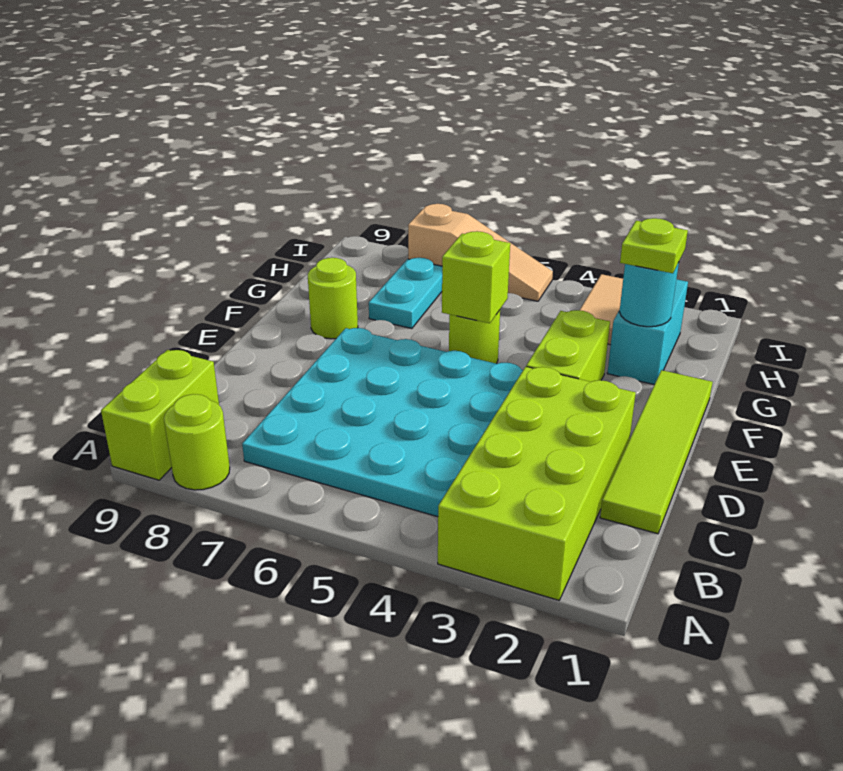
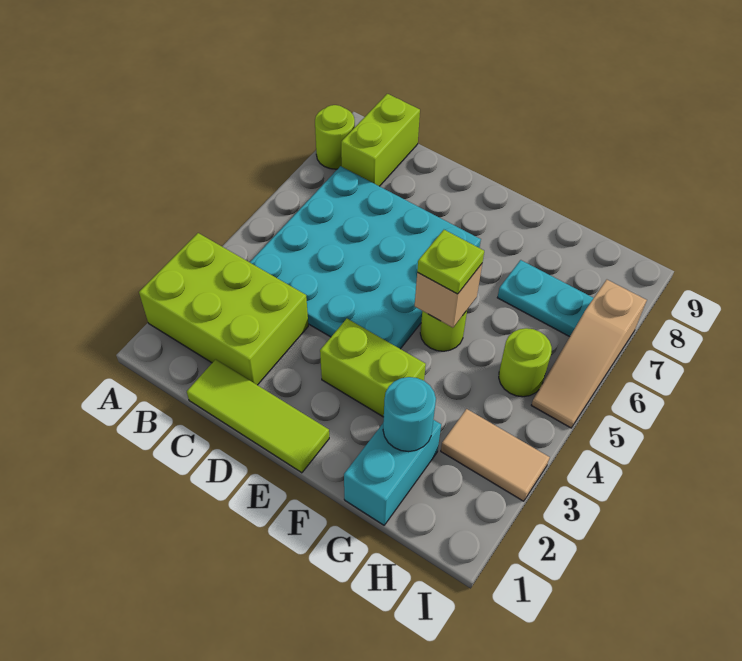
lime 2x4 brick [438,367,636,600] -> lime 2x3 brick [139,233,308,385]
lime 1x2 brick [101,350,219,480] -> lime 1x2 brick turned to [341,94,420,186]
lime 1x4 tile [600,370,713,534] -> lime 1x3 tile [187,359,329,473]
lime 1x1 brick [442,231,510,323] -> tan 1x1 brick [415,264,482,328]
lime 1x1 round brick [308,258,358,339] -> lime 1x1 round brick moved to [499,328,552,397]
cyan 1x2 brick [607,279,688,385] -> cyan 1x2 brick turned to [344,420,441,525]
lime 1x1 plate [620,218,688,273] -> lime 1x1 plate moved to [417,230,484,294]

